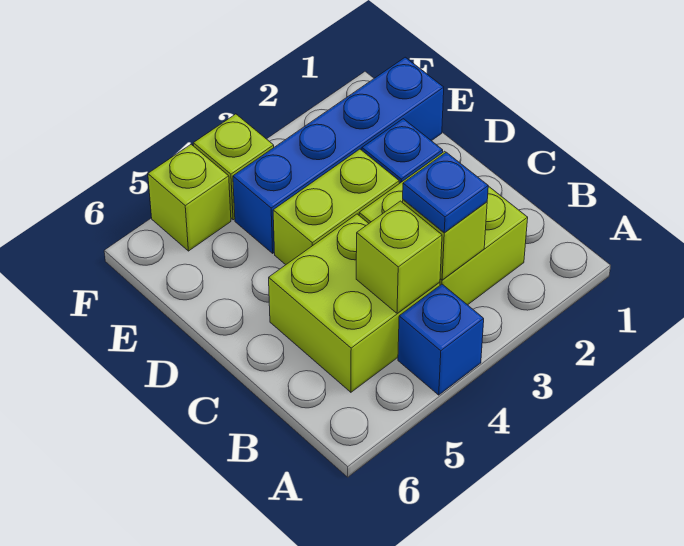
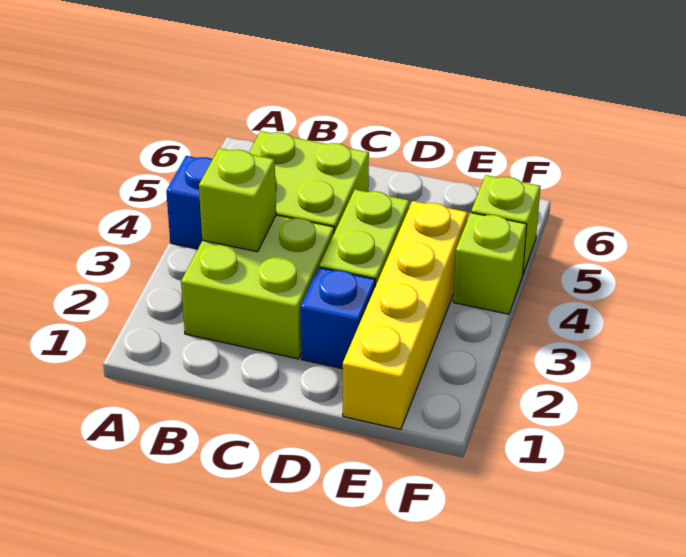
blue 1x1 plate [403,152,488,233] -> none
lime 1x1 brick [356,201,442,313] -> none
blue 1x4 brick [233,57,444,253] -> yellow 1x4 brick [343,201,468,430]

